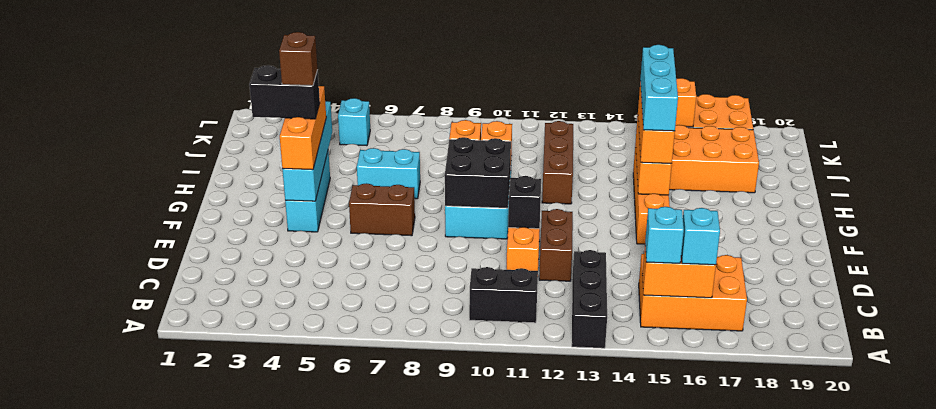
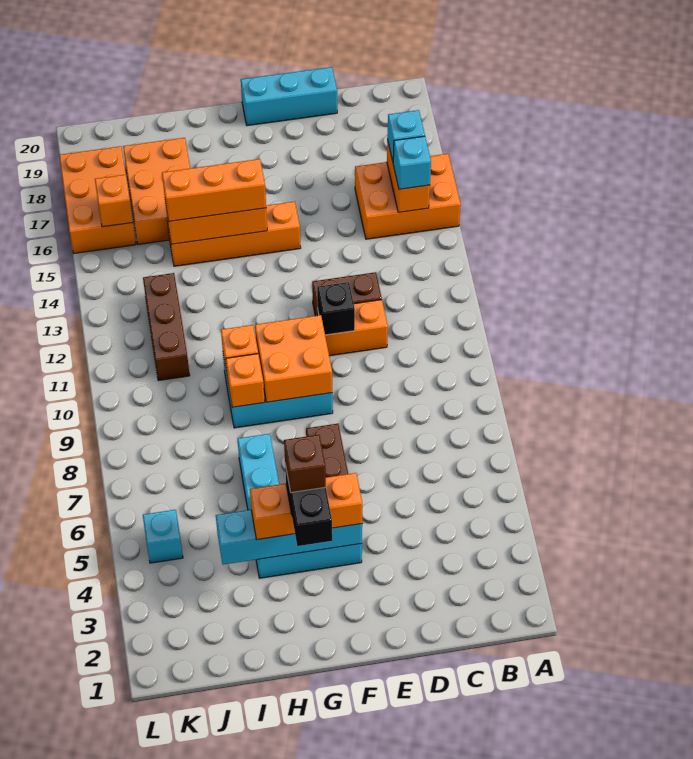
black 1x3 brick [572,250,607,348] -> none
black 1x2 brick [469,267,538,323] -> none
orange 2x3 brick [639,254,747,331] -> orange 2x3 brick turned to [355,154,461,239]
black 2x2 brick [445,137,511,208] -> orange 2x2 brick [255,315,332,402]
cyan 1x3 brick [640,45,678,131] -> cyan 1x3 brick moved to [241,67,337,126]
brown 1x3 brick [542,121,573,204] -> brown 1x3 brick turned to [143,273,190,381]

